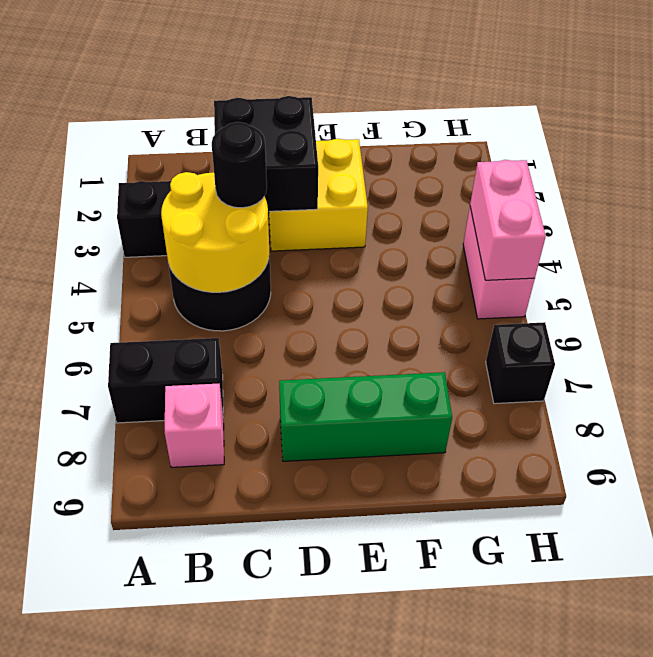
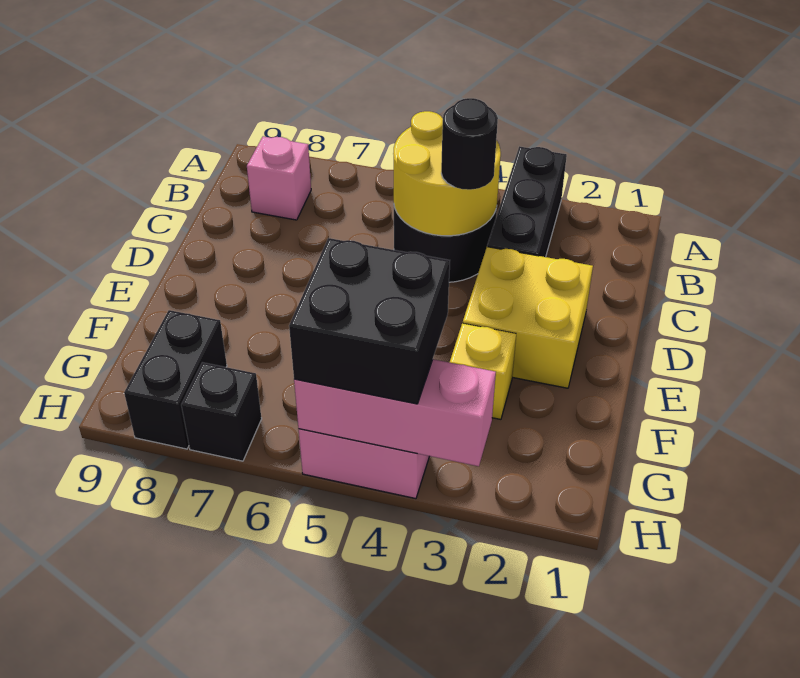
black 1x2 brick [108,338,223,423] -> black 1x2 brick moved to [124,310,227,449]
black 2x2 brick [214,96,318,211] -> black 2x2 brick moved to [289,238,450,404]
green 1x3 brick [279,372,452,461] -> none
none -> yellow 1x1 brick [450,323,516,419]
pink 1x2 brick [470,160,546,280] -> pink 1x3 brick [294,359,496,466]

